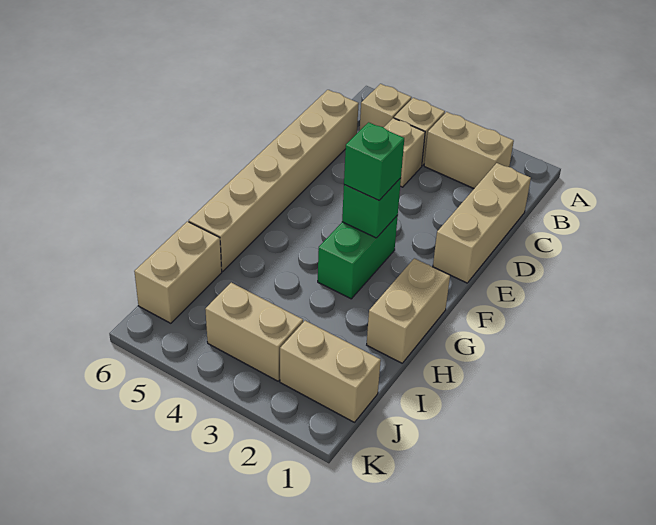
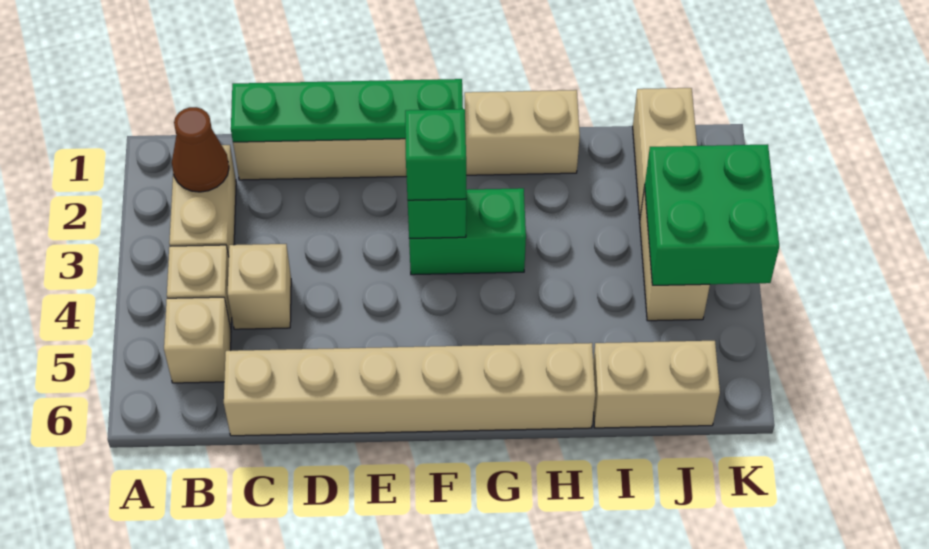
none -> brown 1x1 cone [172,107,229,192]
none -> green 1x4 plate [231,79,463,142]
none -> green 2x2 brick [645,144,779,285]

